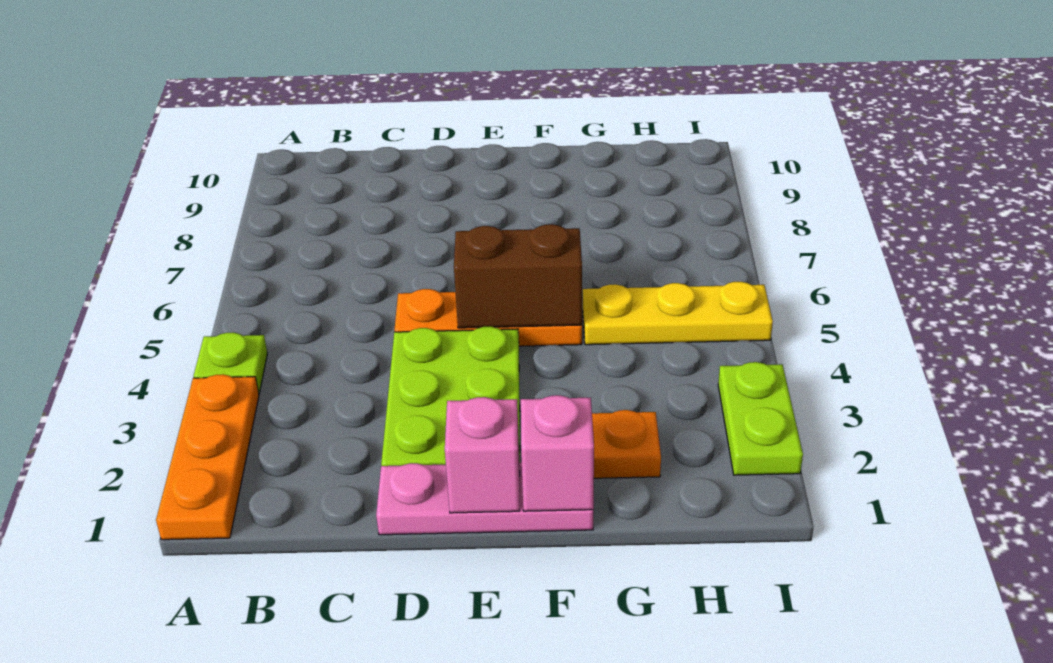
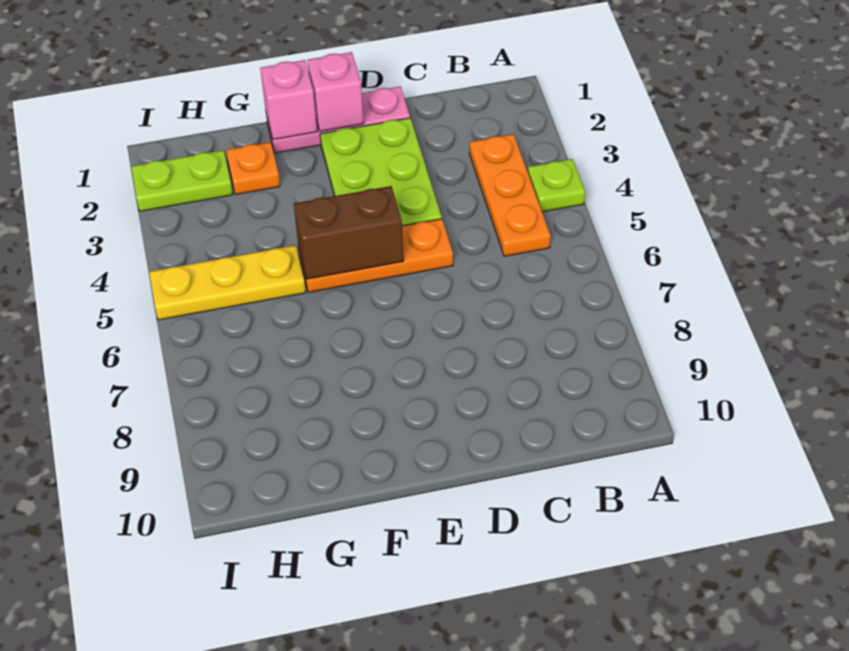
orange 1x3 plate [156,374,259,540] -> orange 1x3 plate moved to [470,134,550,256]
lime 1x2 plate [718,362,803,475] -> lime 1x2 plate turned to [131,150,233,211]

